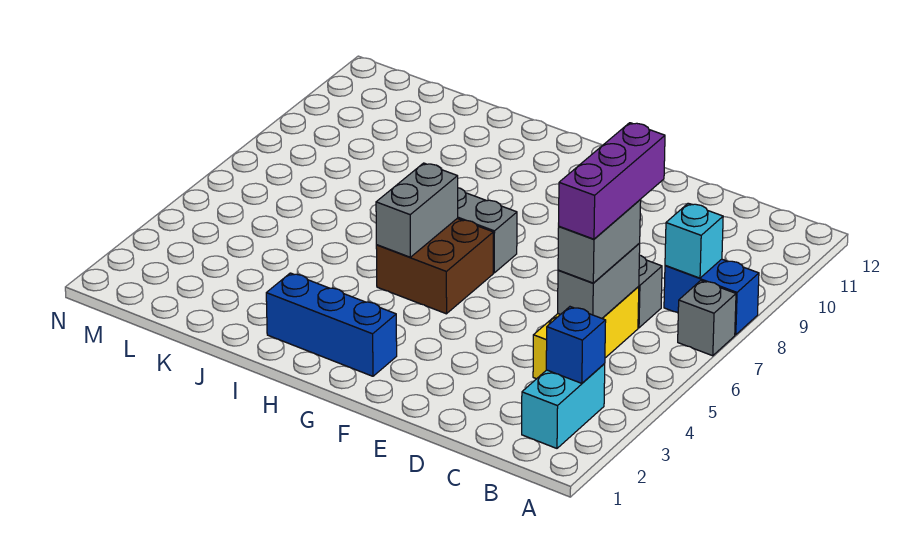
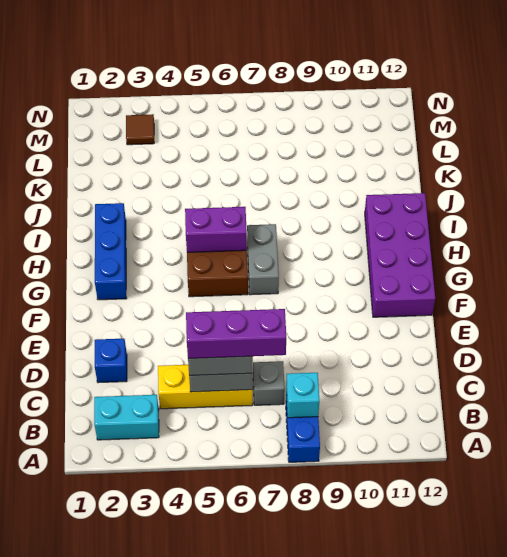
grey 1x1 brick [678,281,736,356] -> none
blue 1x1 brick [546,307,606,383] -> blue 1x1 brick moved to [95,339,127,383]
none -> purple 2x4 brick [365,193,435,317]
grey 1x2 brick [376,163,458,257] -> purple 1x2 brick [185,207,247,252]
none -> brown 1x1 tile [126,114,154,145]

